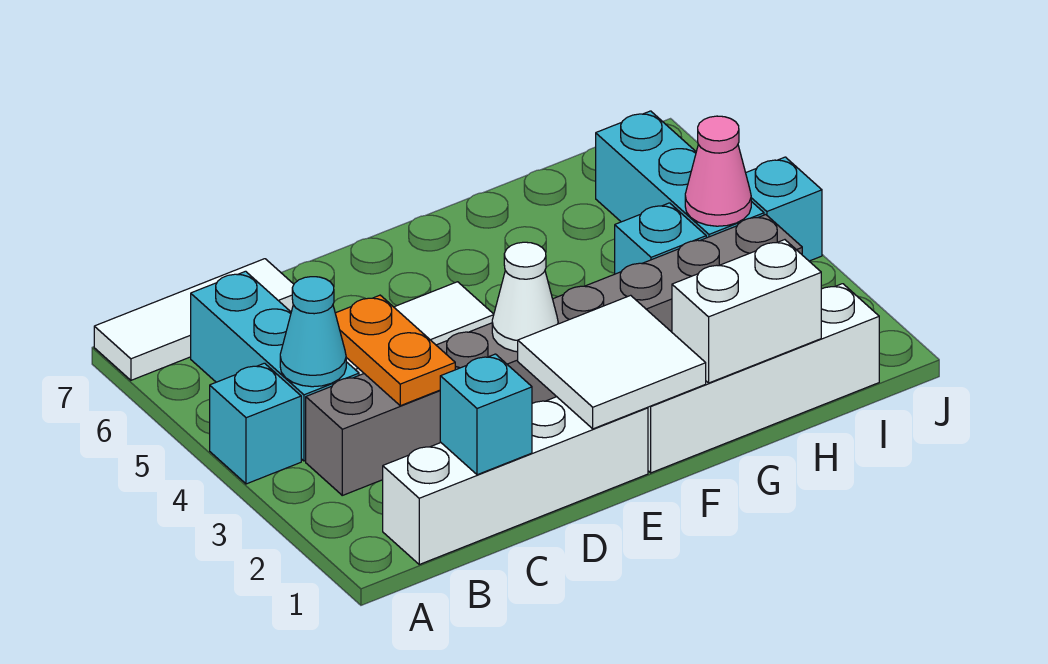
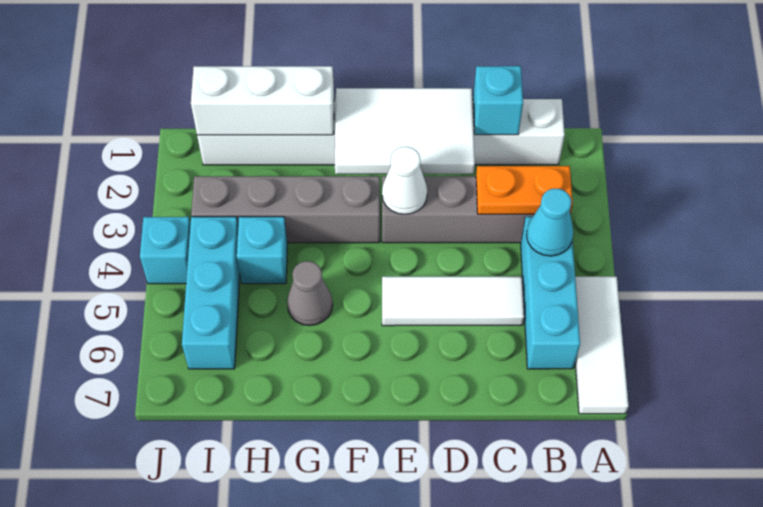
cyan 1x1 brick [210,363,301,484] -> none
white 1x3 tile [94,259,294,380] -> white 1x3 tile turned to [575,277,629,414]
orange 1x2 plate [335,295,455,406] -> orange 1x2 plate turned to [476,166,573,214]
white 2x2 tile [518,295,706,429] -> white 2x3 tile [335,88,475,174]
white 1x2 brick [672,240,821,383] -> white 1x3 brick [191,66,334,135]
none -> grey 1x1 cone [287,261,333,326]
pink 1x1 cone [685,116,751,226] -> none

